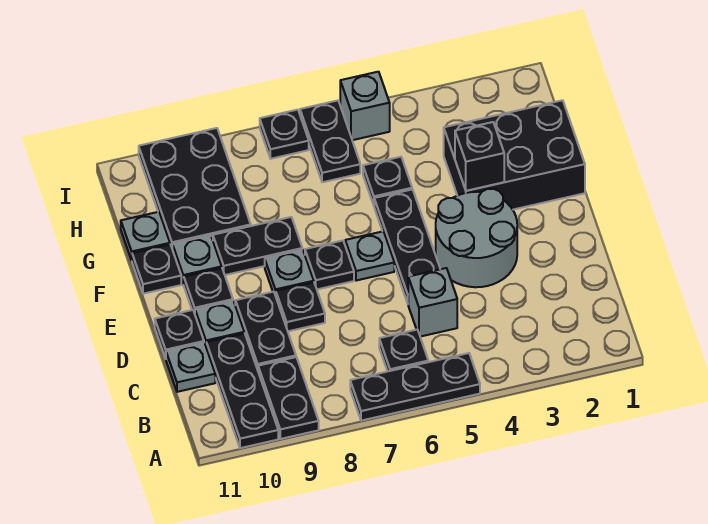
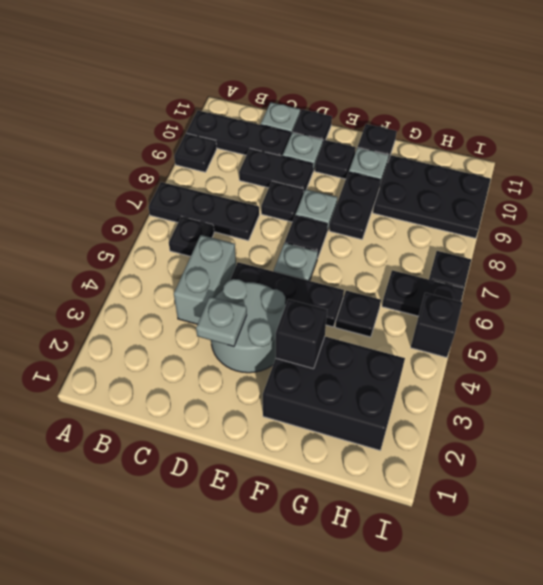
black 1x3 plate [350,353,480,421] -> black 1x3 plate turned to [148,182,259,241]
black 1x2 plate [258,357,319,439] -> black 1x1 plate [174,133,217,172]
grey 1x1 brick [408,268,457,337] -> grey 1x2 brick [174,235,236,324]
black 2x3 brick [444,100,585,210] -> black 2x3 brick turned to [263,337,405,450]
grey 1x1 plate [121,212,170,261] -> grey 1x1 plate moved to [196,297,247,347]
grey 1x1 brick [340,72,390,140] -> black 1x1 brick [411,293,462,357]

